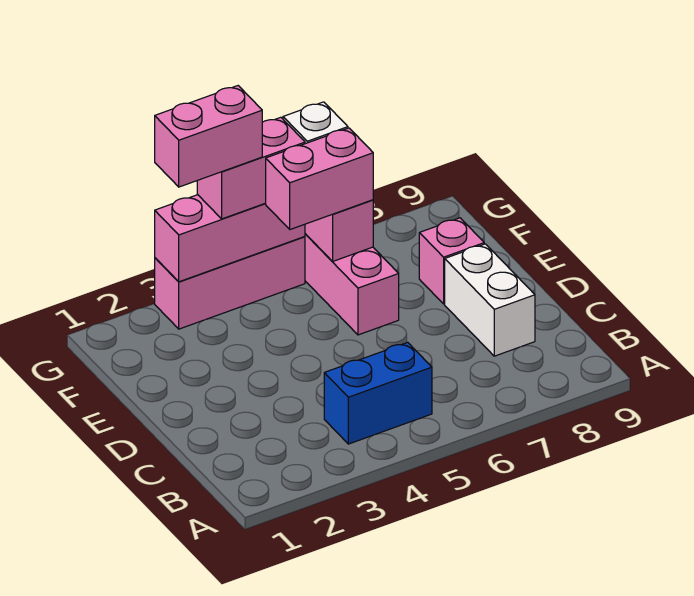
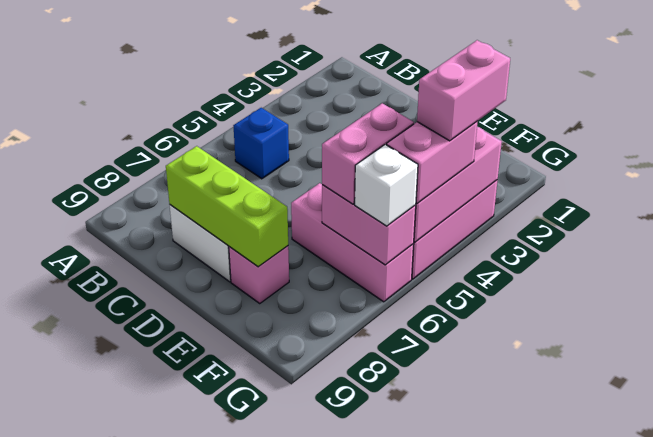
blue 1x2 brick [324,342,432,444] -> blue 1x1 brick [233,108,289,179]
none -> lime 1x3 brick [166,146,288,267]

